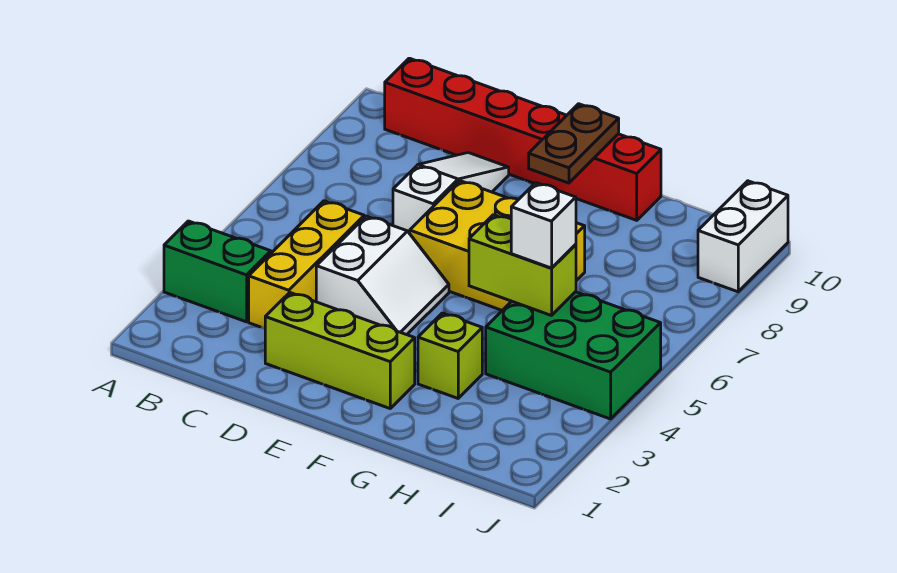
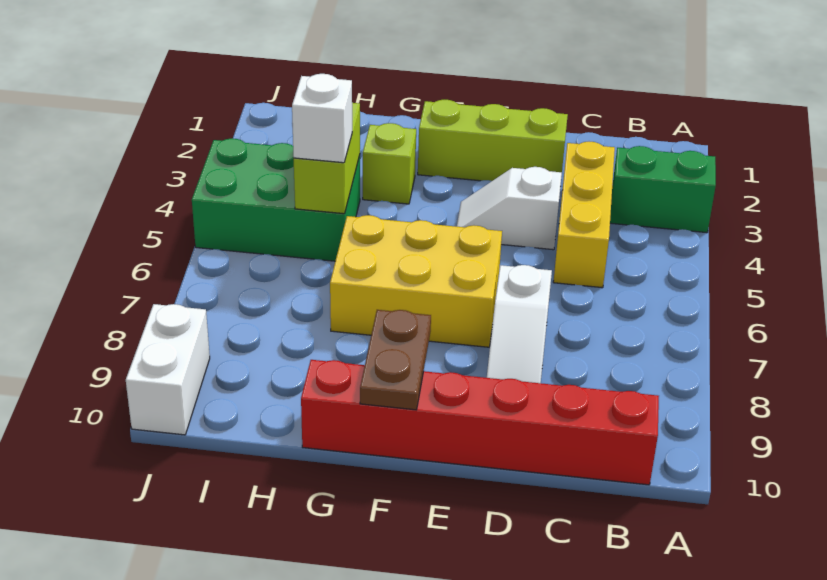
white 2x2 slope [316,216,449,335] -> white 1x2 slope [457,167,562,250]
lime 1x2 brick [469,215,576,316] -> lime 1x2 brick turned to [294,103,360,214]

